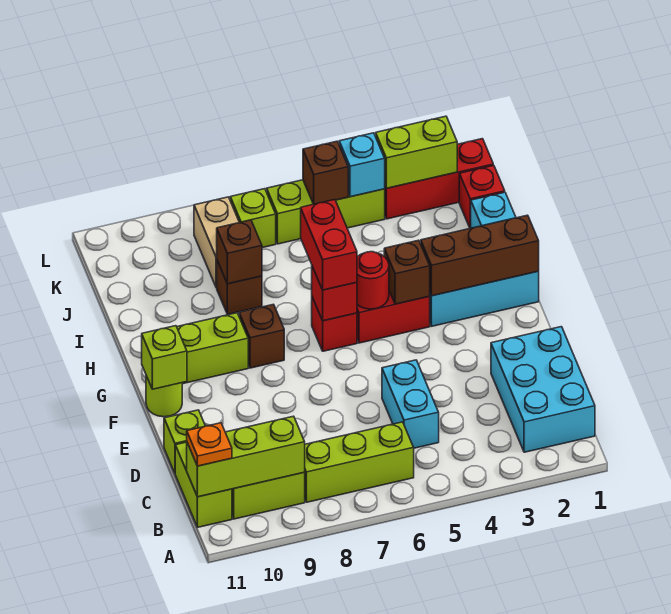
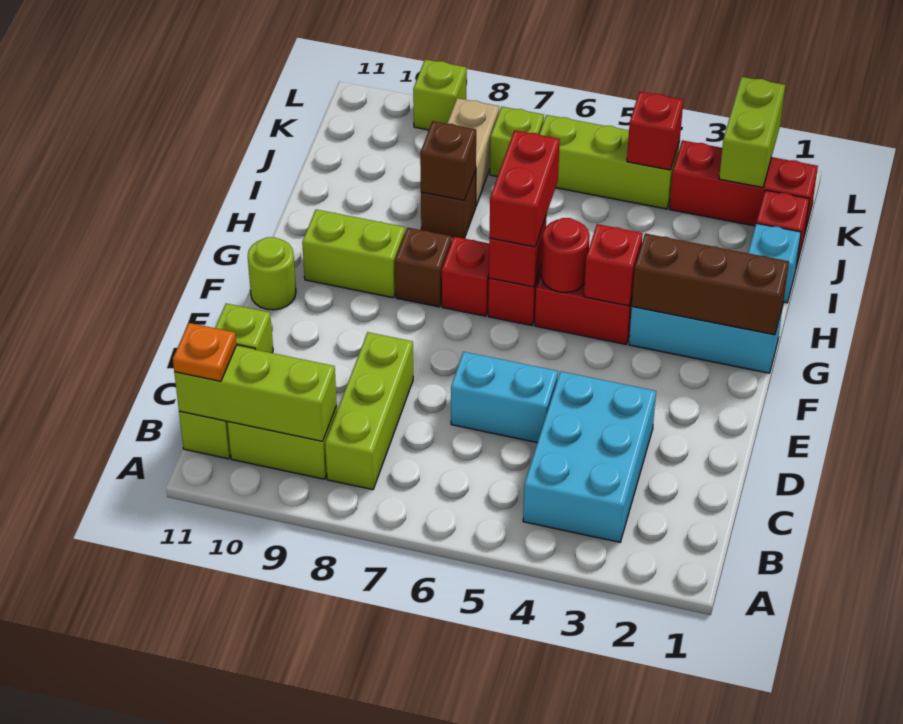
cyan 2x3 brick [491,327,595,452] -> cyan 2x3 brick moved to [523,371,656,542]
lime 1x3 brick [304,422,414,502] -> lime 1x3 brick turned to [325,332,413,490]
cyan 1x2 brick [382,360,439,448] -> cyan 1x2 brick turned to [451,352,558,443]
lime 1x1 brick [142,326,187,389] -> lime 1x1 brick moved to [413,59,467,130]
brown 1x1 brick [384,240,430,304] -> red 1x1 brick [584,224,643,306]
none -> red 1x1 brick [442,237,489,316]
lime 1x2 brick [376,116,457,188] -> lime 1x2 brick turned to [719,77,785,188]
cyan 1x1 brick [339,133,385,197] -> red 1x1 brick [627,92,683,170]
brown 1x1 brick [303,141,348,204] -> none

